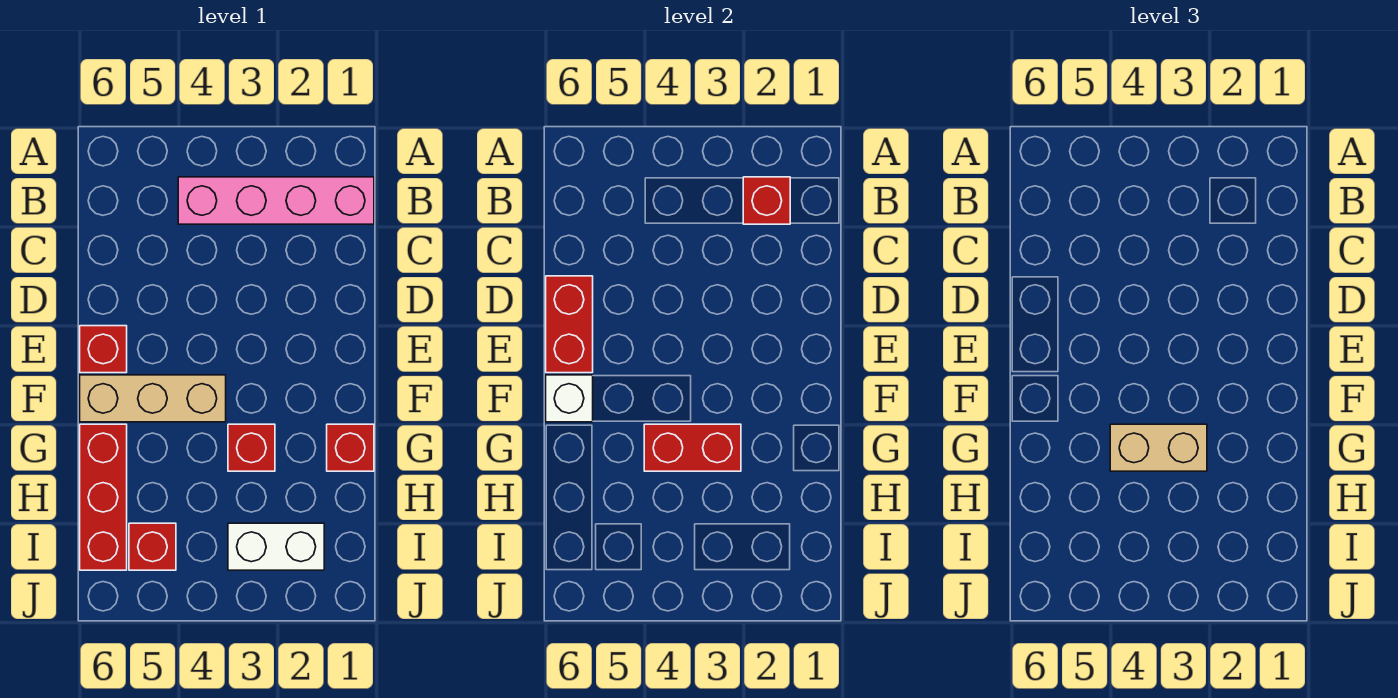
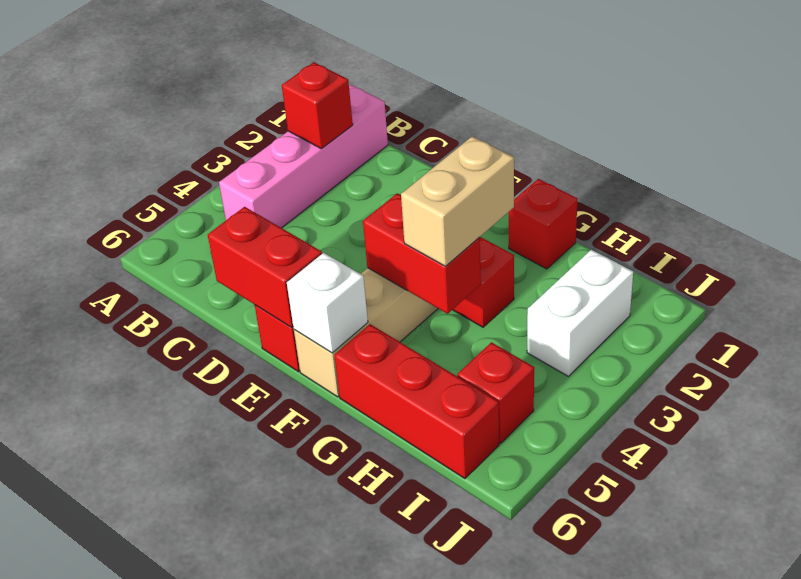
red 1x2 brick [644,424,741,471] -> red 1x2 brick turned to [363,193,481,314]

